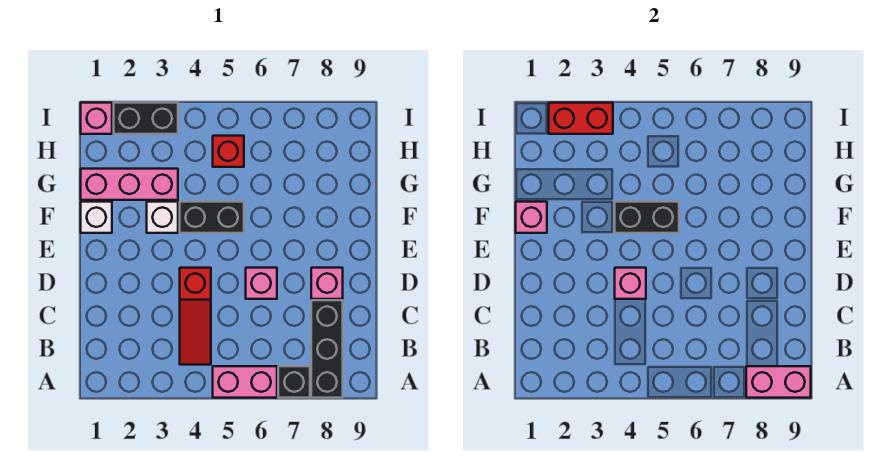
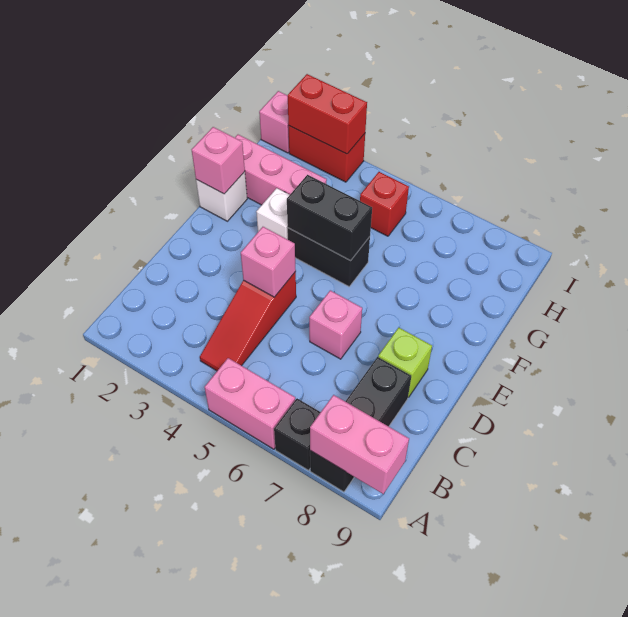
pink 1x1 brick [311,268,343,299] -> lime 1x1 brick [378,328,432,397]
black 1x2 brick [114,103,178,134] -> red 1x2 brick [289,126,365,182]

